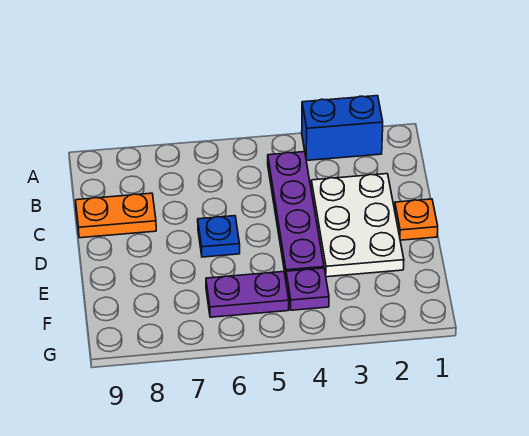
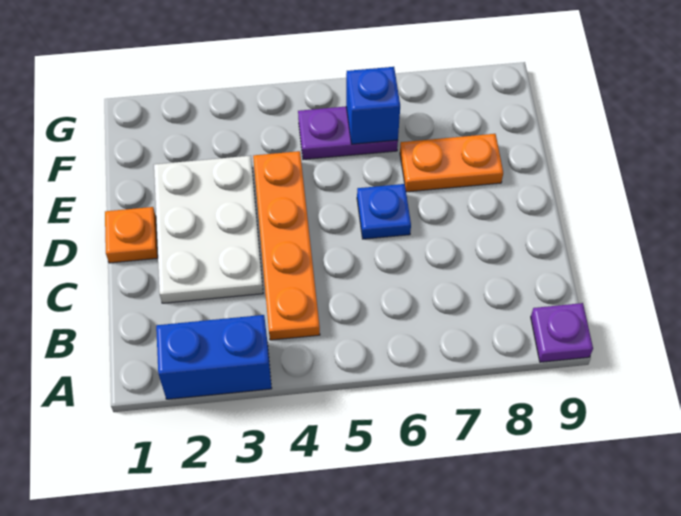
purple 1x4 plate [268,152,324,278] -> orange 1x4 plate [253,151,320,340]
orange 1x2 plate [76,193,156,238] -> orange 1x2 plate moved to [400,134,503,192]
purple 1x1 plate [286,268,329,310] -> purple 1x1 plate moved to [531,303,593,362]
none -> blue 1x1 brick [346,67,400,144]

